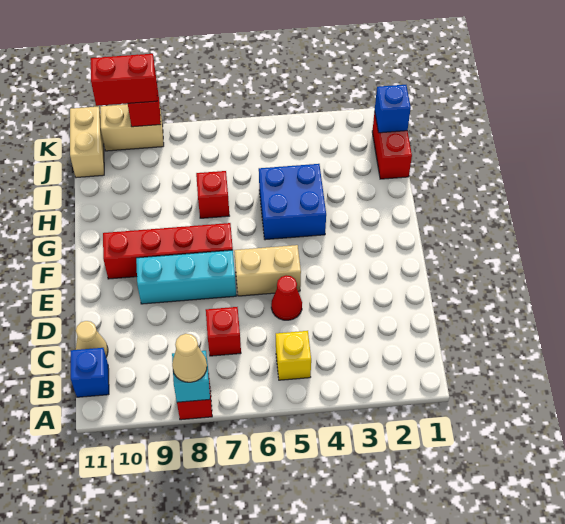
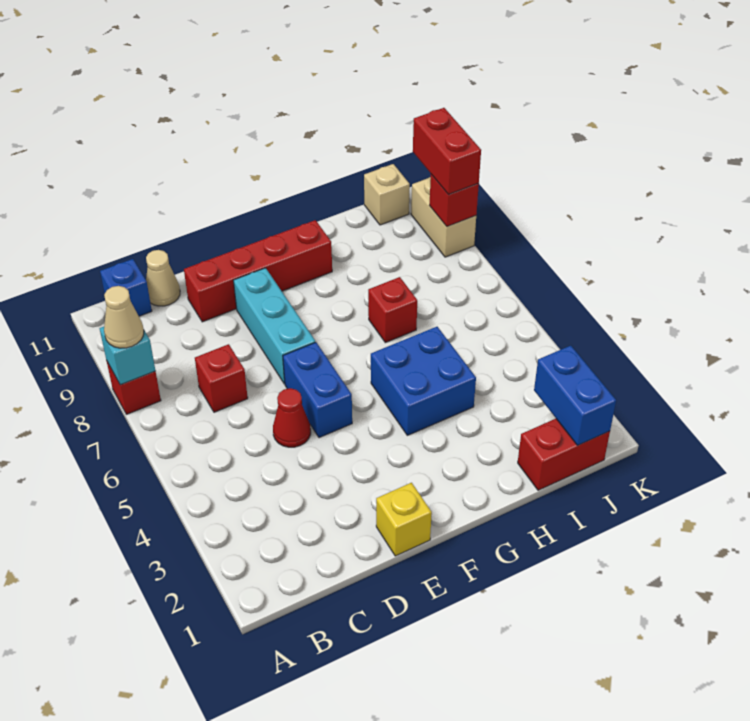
yellow 1x1 brick [276,331,311,380] -> yellow 1x1 brick moved to [376,483,432,556]
tan 1x2 brick [234,245,301,296] -> blue 1x2 brick [283,342,352,438]
red 1x4 brick [103,223,233,279] -> red 1x4 brick turned to [184,220,332,322]
blue 1x1 brick [375,85,411,133] -> blue 1x2 brick [534,346,616,446]
tan 1x2 brick [70,106,104,178] -> tan 1x1 brick [364,164,410,225]

